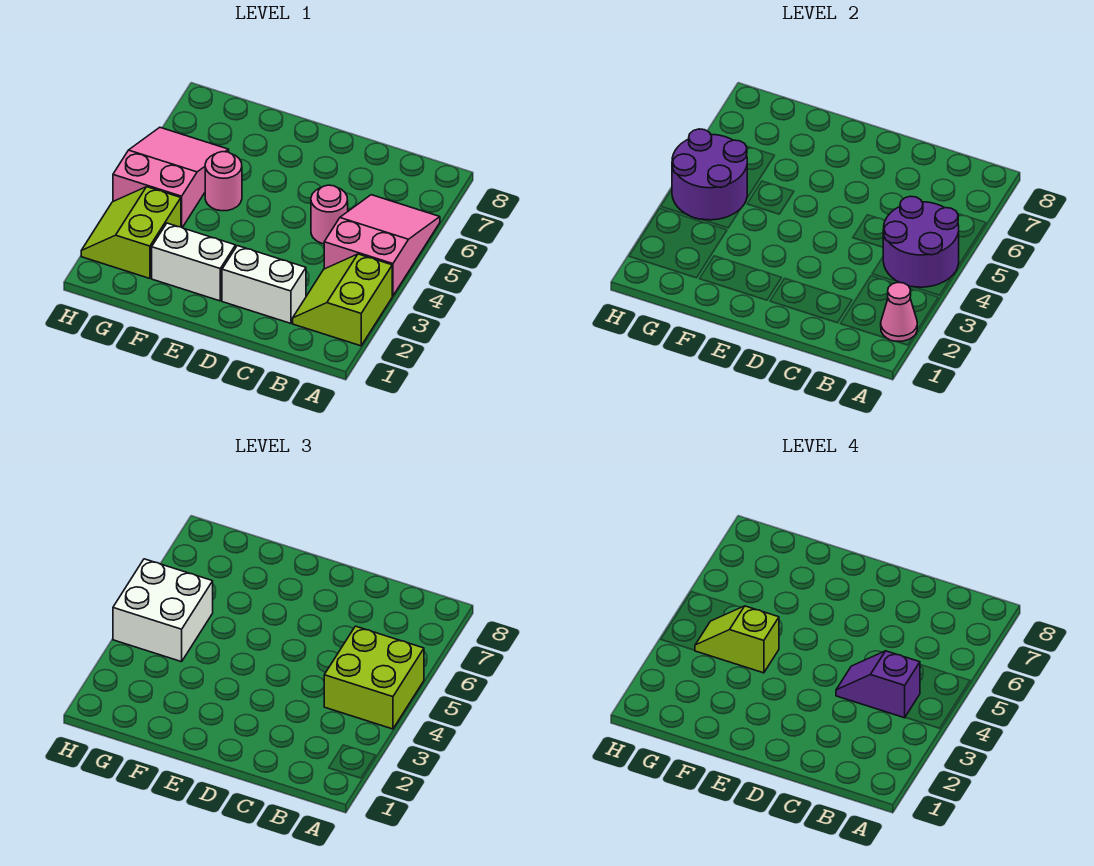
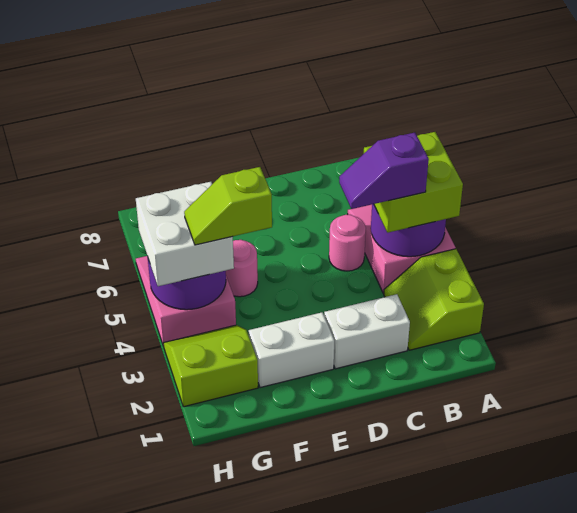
pink 1x1 cone [881,282,917,341] -> none
lime 2x2 slope [81,187,181,278] -> lime 2x2 slope turned to [163,325,258,407]

